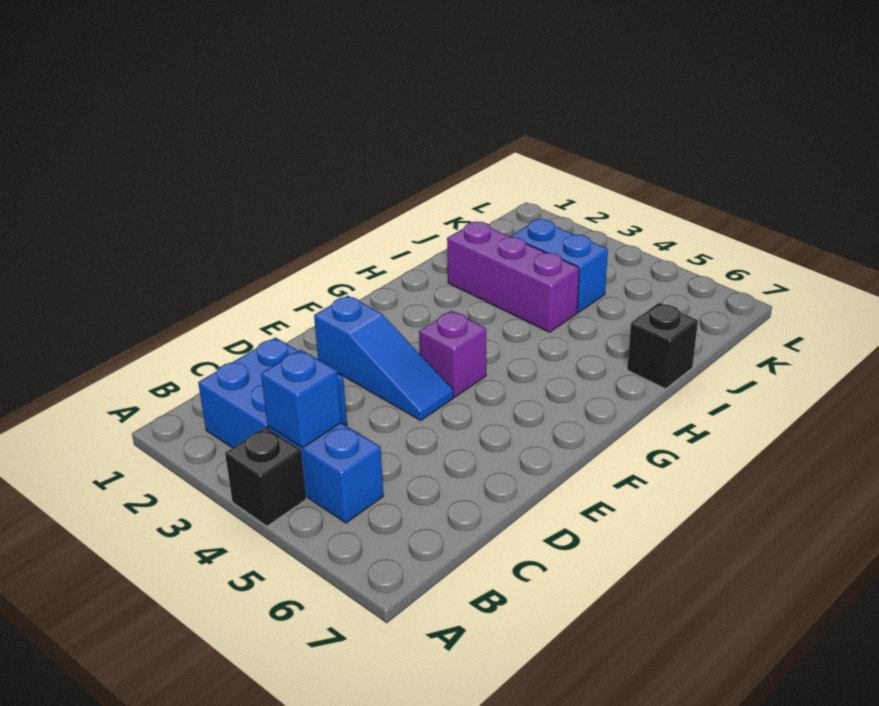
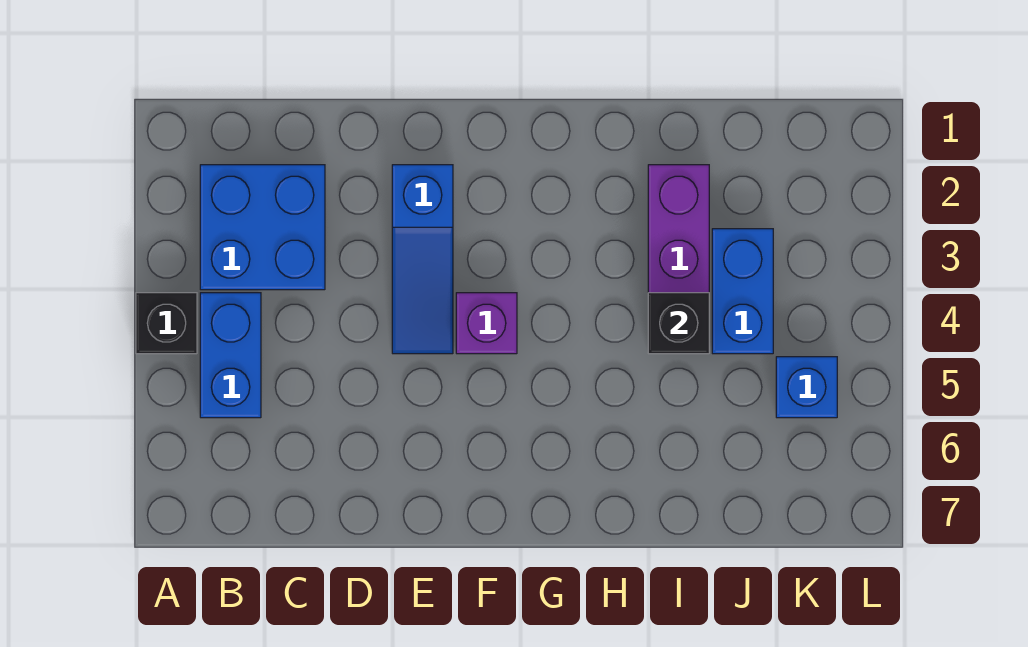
blue 1x1 brick [261,350,341,448] -> blue 1x1 brick moved to [776,357,837,418]
black 1x1 brick [627,303,698,389] -> black 1x1 brick moved to [648,293,709,354]

